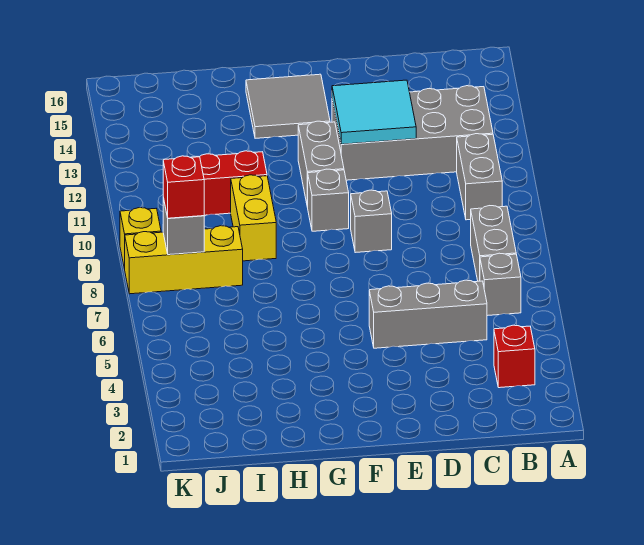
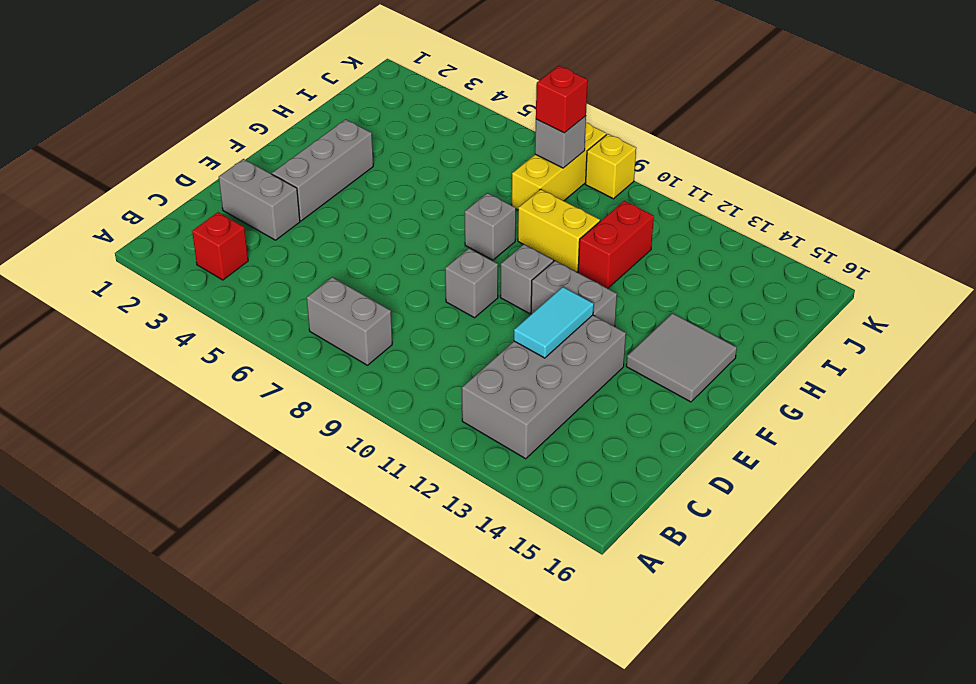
grey 1x1 brick [480,253,521,316] -> grey 1x1 brick moved to [465,193,516,260]
grey 1x2 brick [457,134,502,220] -> grey 1x2 brick moved to [219,159,300,240]
grey 1x3 brick [369,280,487,348] -> grey 1x3 brick moved to [272,119,373,221]
cyan 2x2 tile [332,80,416,144] -> cyan 1x2 tile [514,287,594,358]

